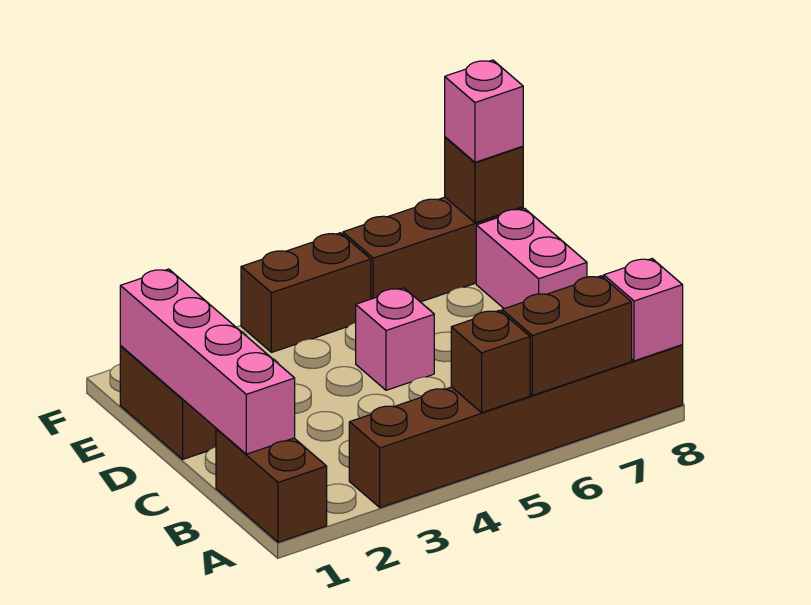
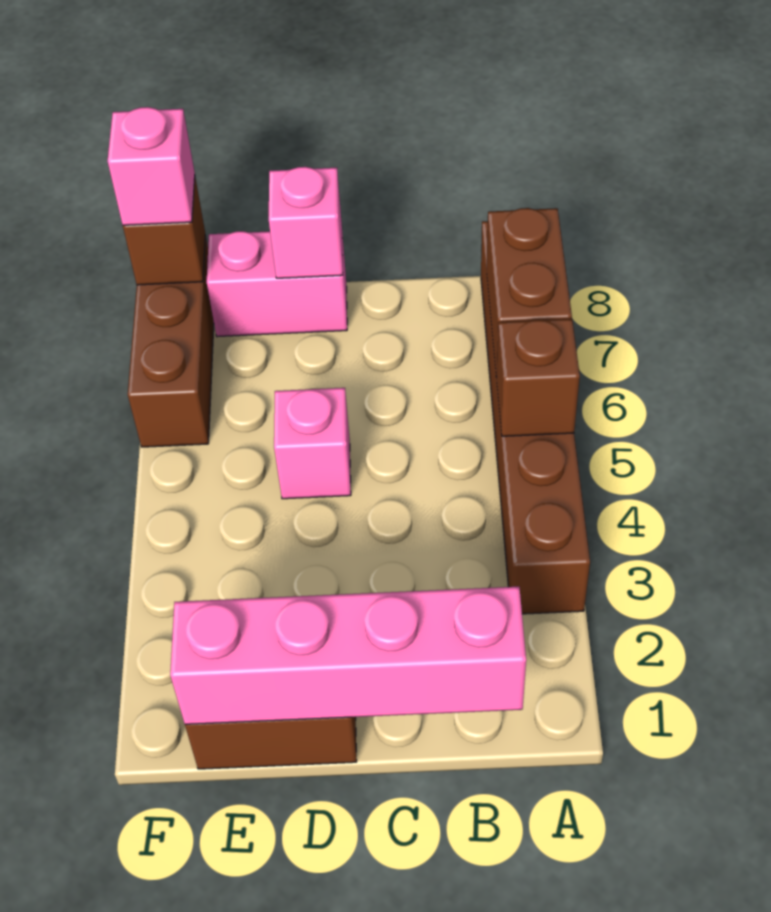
brown 1x2 brick [216,429,327,542] -> none
pink 1x1 brick [604,259,683,361] -> pink 1x1 brick moved to [269,167,343,278]
brown 1x2 brick [241,233,371,352] -> none

